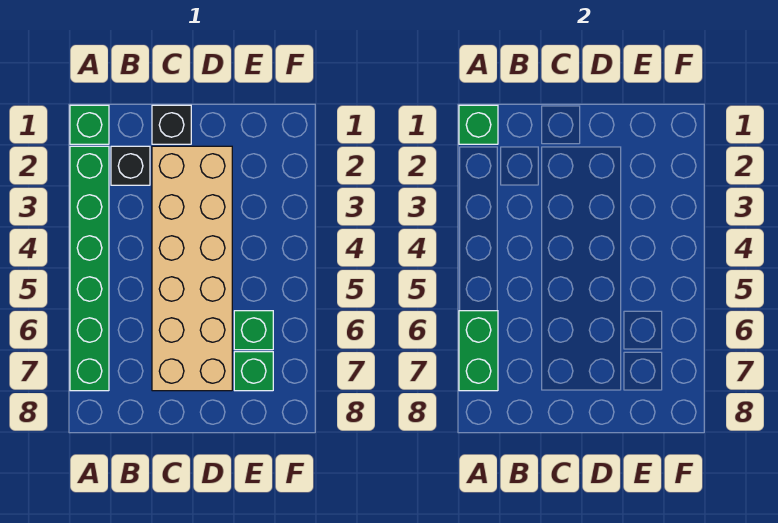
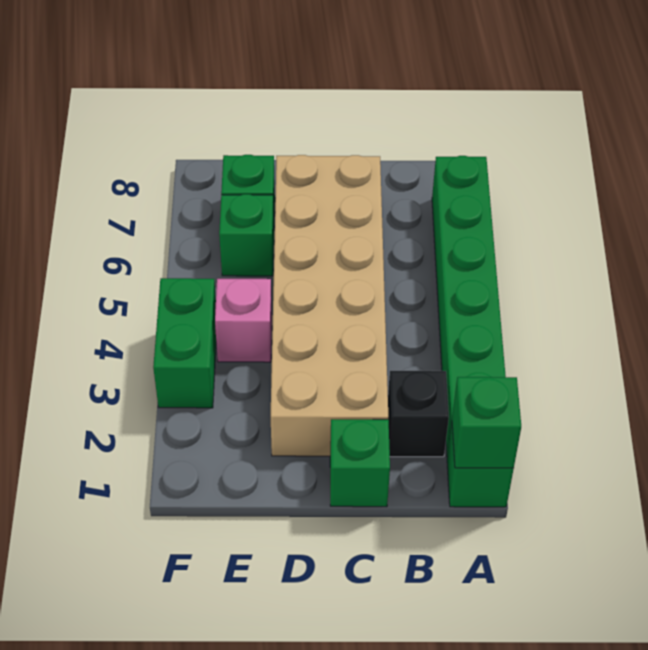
green 1x2 brick [459,311,498,391] -> green 1x2 brick moved to [153,278,216,408]
black 1x1 brick [152,105,191,144] -> green 1x1 brick [330,419,390,507]
none -> pink 1x1 brick [215,279,272,362]

